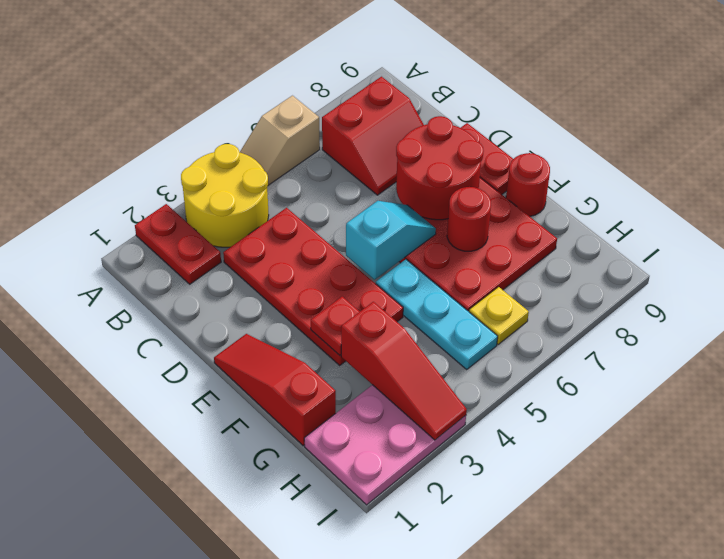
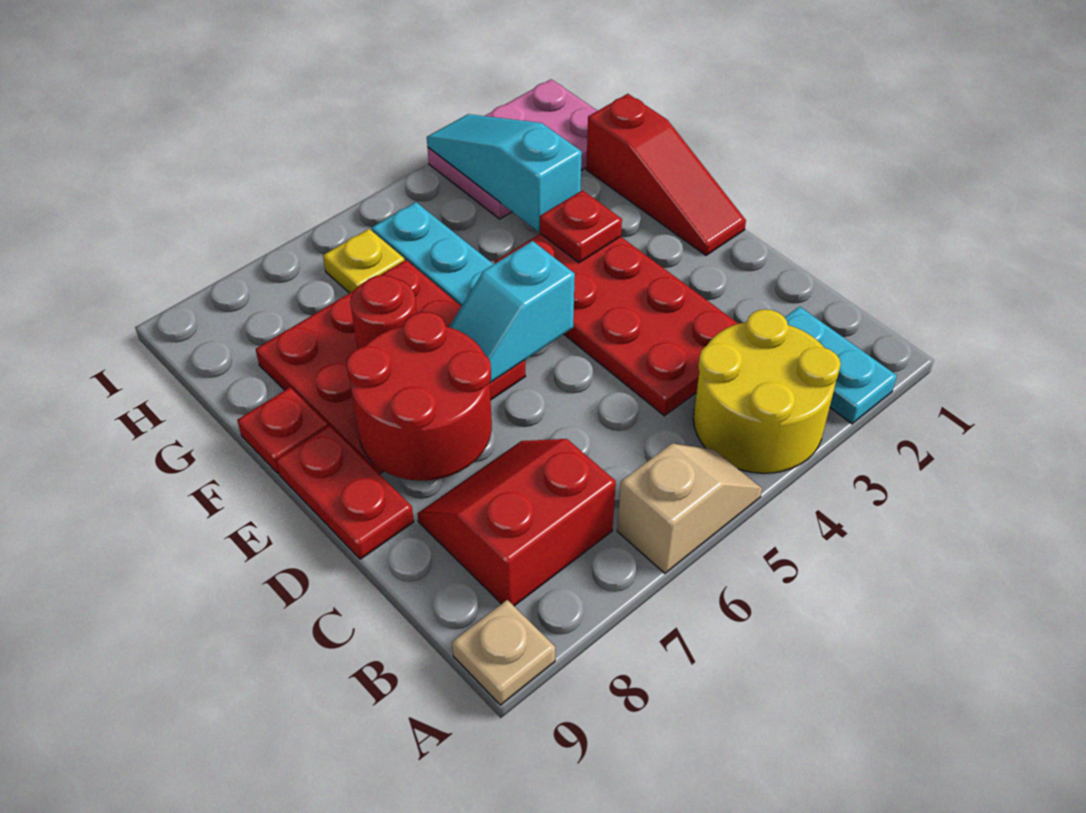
red 1x2 plate [135,204,221,284] -> cyan 1x2 plate [785,307,897,424]
none -> tan 1x1 plate [452,600,555,705]
red 1x1 round brick [506,153,550,216] -> red 1x1 plate [237,387,328,474]
red 1x3 slope [341,302,467,440] -> cyan 1x3 slope [427,114,582,231]

